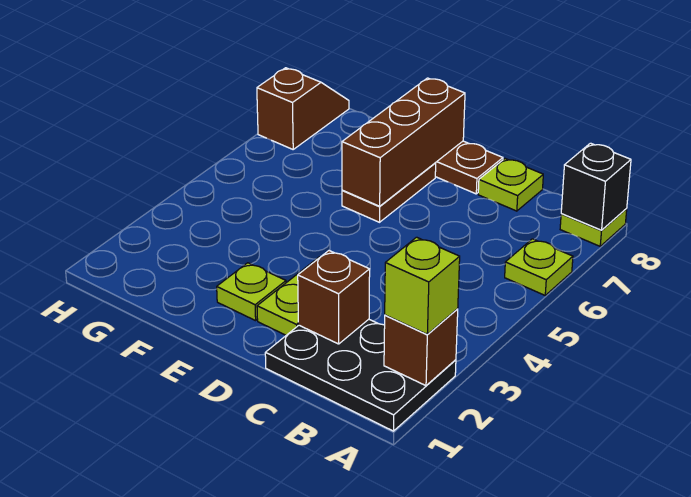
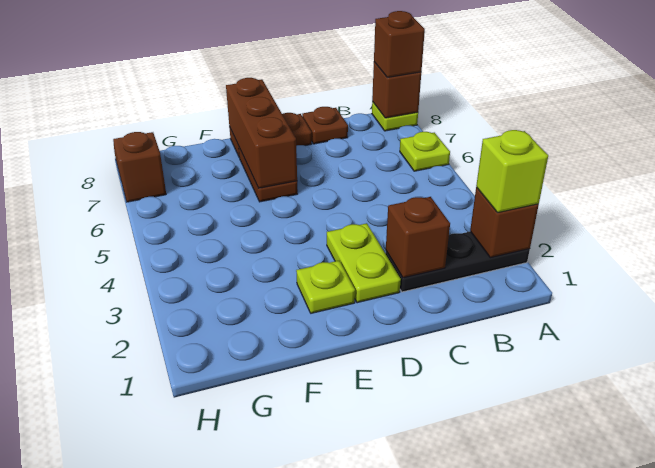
black 2x3 plate [265,319,456,431] -> black 1x3 plate [385,232,530,292]
black 1x1 brick [561,143,631,230] -> brown 1x1 brick [372,62,421,118]
none -> brown 1x1 brick [374,11,425,77]
lime 1x1 plate [478,159,543,211] -> brown 1x1 plate [302,107,348,144]

